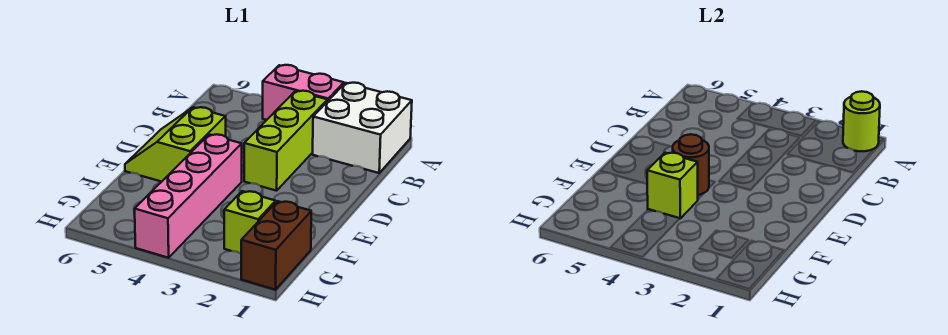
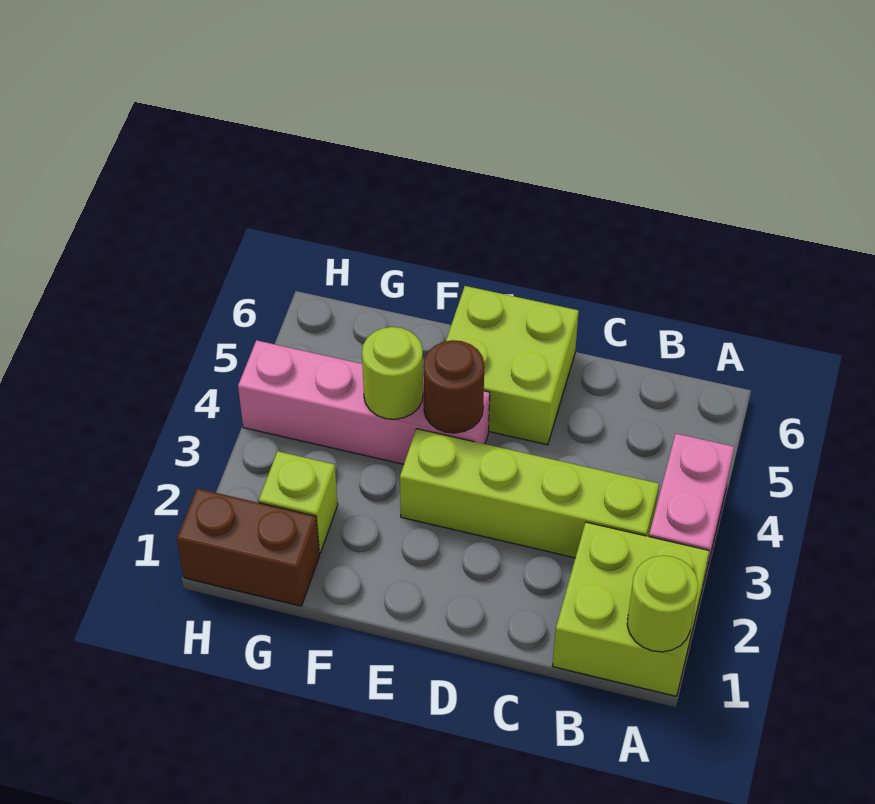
white 2x2 brick [313,83,412,173] -> lime 2x2 brick [553,522,709,696]
lime 1x3 brick [244,91,327,191] -> lime 1x4 brick [400,429,659,558]
lime 2x2 slope [125,107,226,182] -> lime 2x2 brick [446,286,579,445]
lime 1x1 brick [647,153,698,218] -> lime 1x1 round brick [362,327,423,419]

